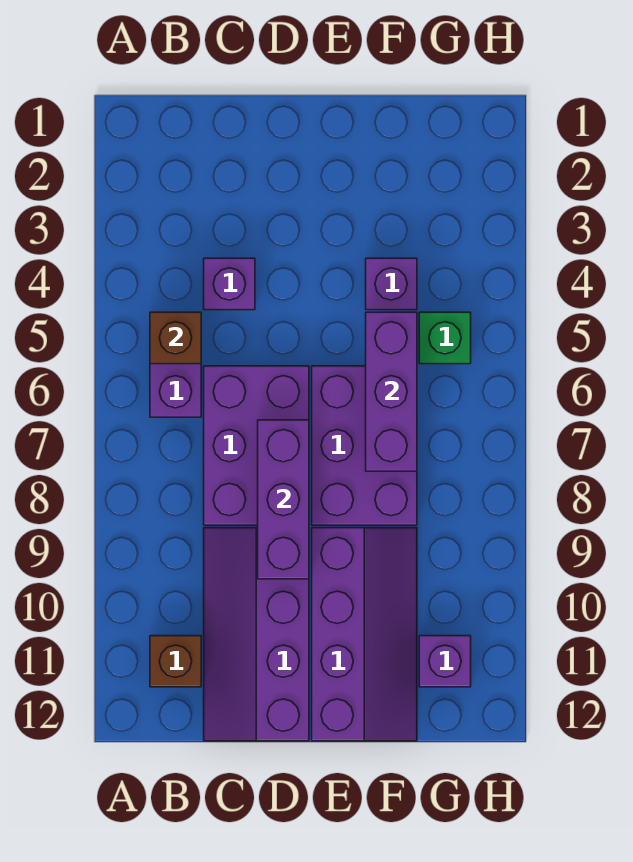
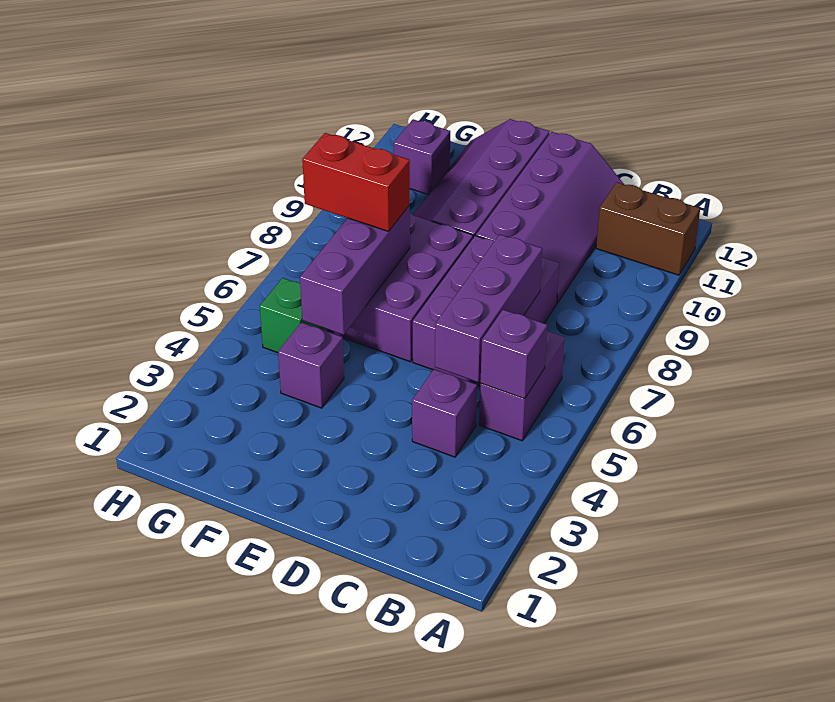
brown 1x1 brick [150,312,201,364] -> purple 1x1 brick [481,310,547,399]
brown 1x1 brick [150,636,201,687] -> brown 1x2 brick [596,182,700,275]
purple 1x3 brick [258,420,309,579] -> purple 1x3 brick moved to [435,235,542,382]
none -> red 1x2 brick [302,133,410,231]

